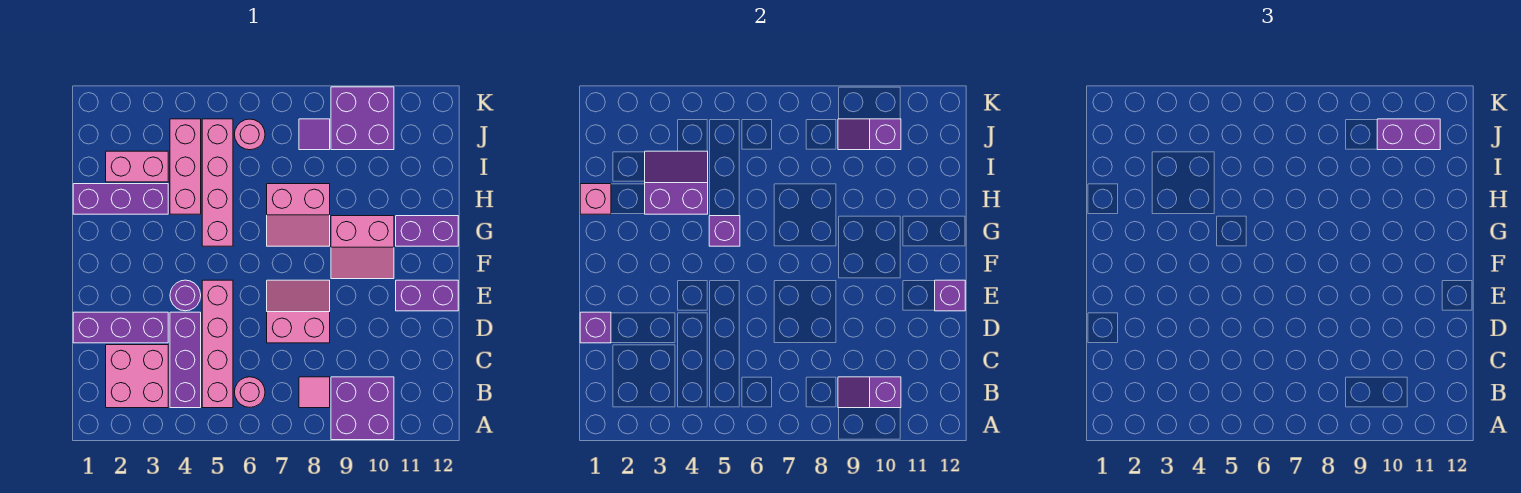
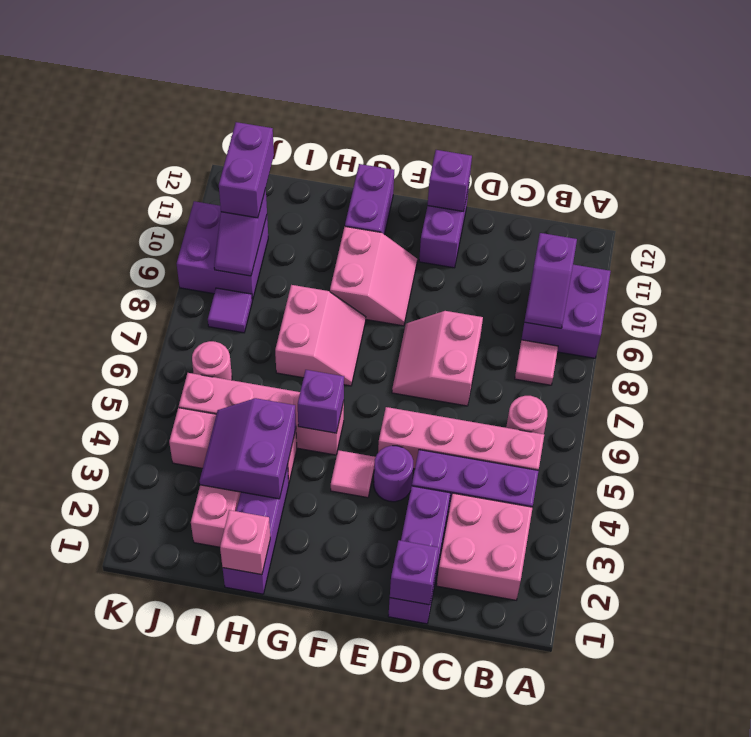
none -> pink 1x1 tile [331,450,376,498]

